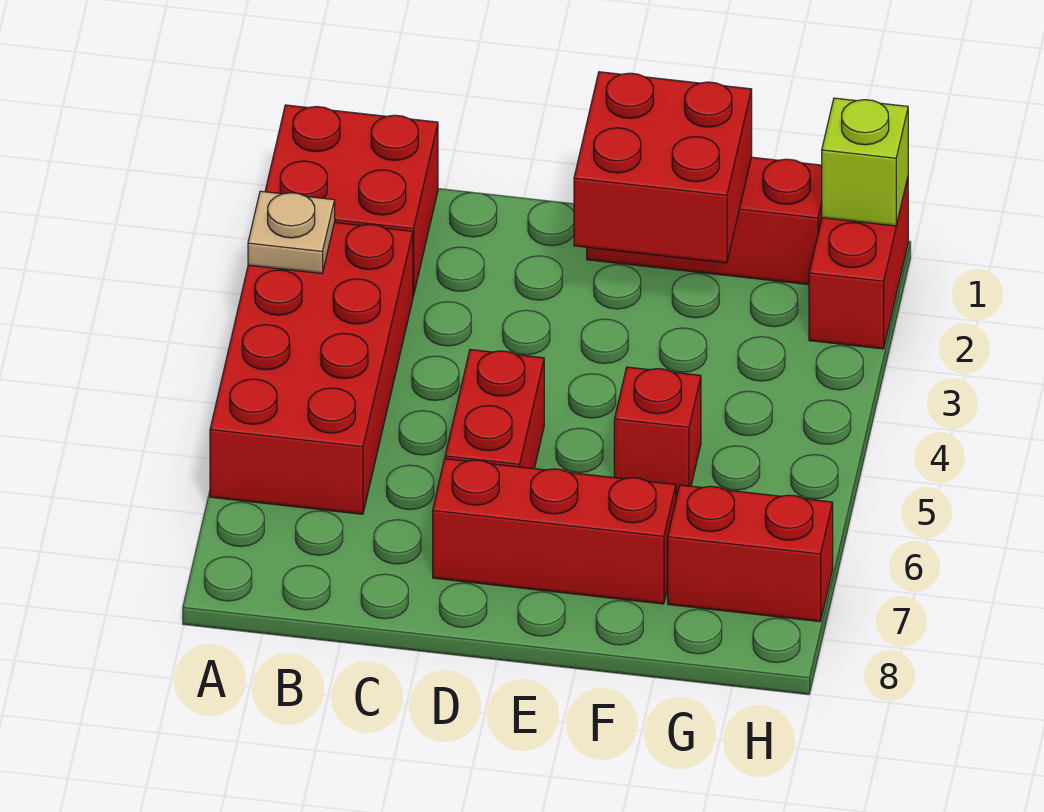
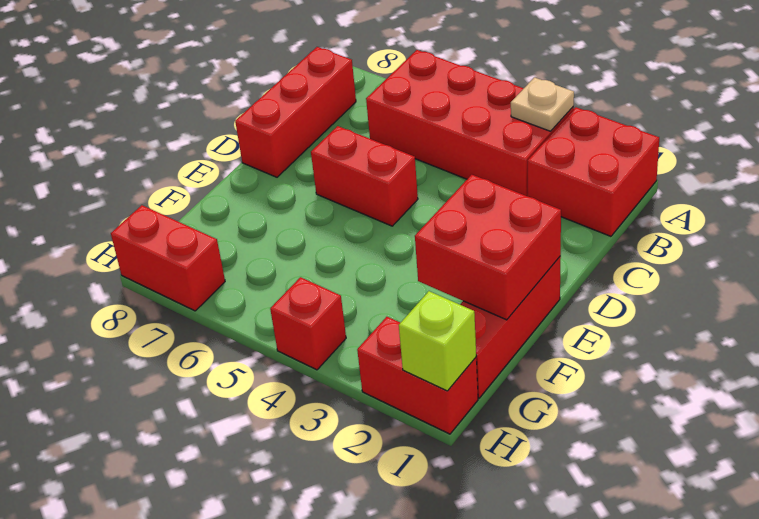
red 1x3 brick [433,459,676,604] -> red 1x3 brick moved to [235,47,356,177]
red 1x1 brick [614,367,701,494] -> red 1x1 brick moved to [270,277,346,370]
red 1x2 brick [668,485,833,622] -> red 1x2 brick turned to [111,205,225,311]

